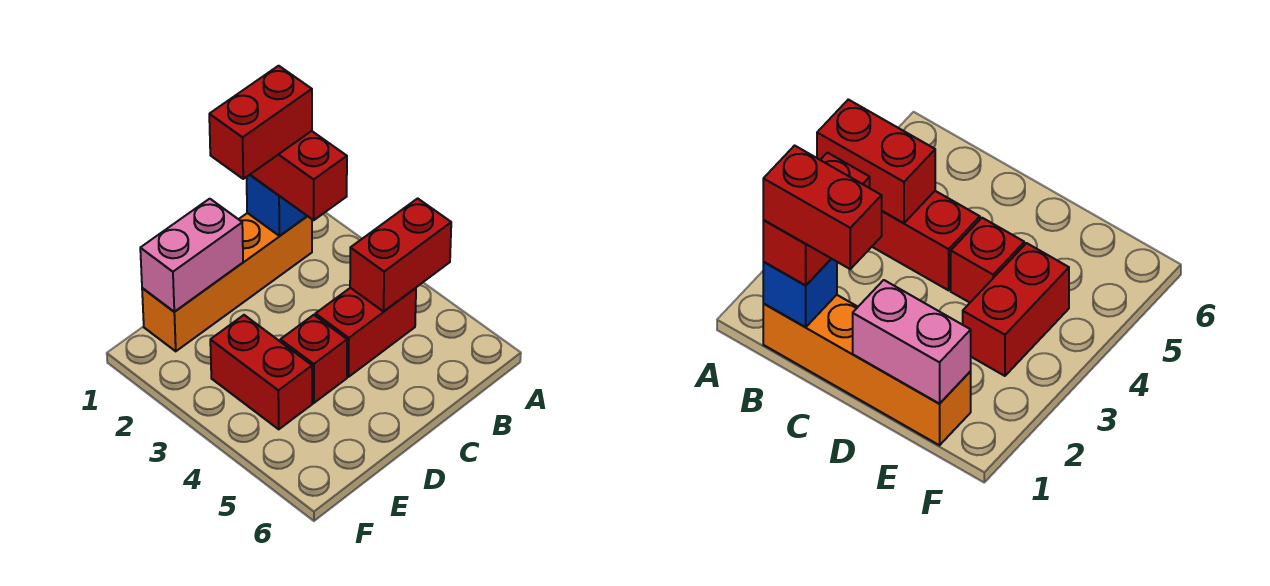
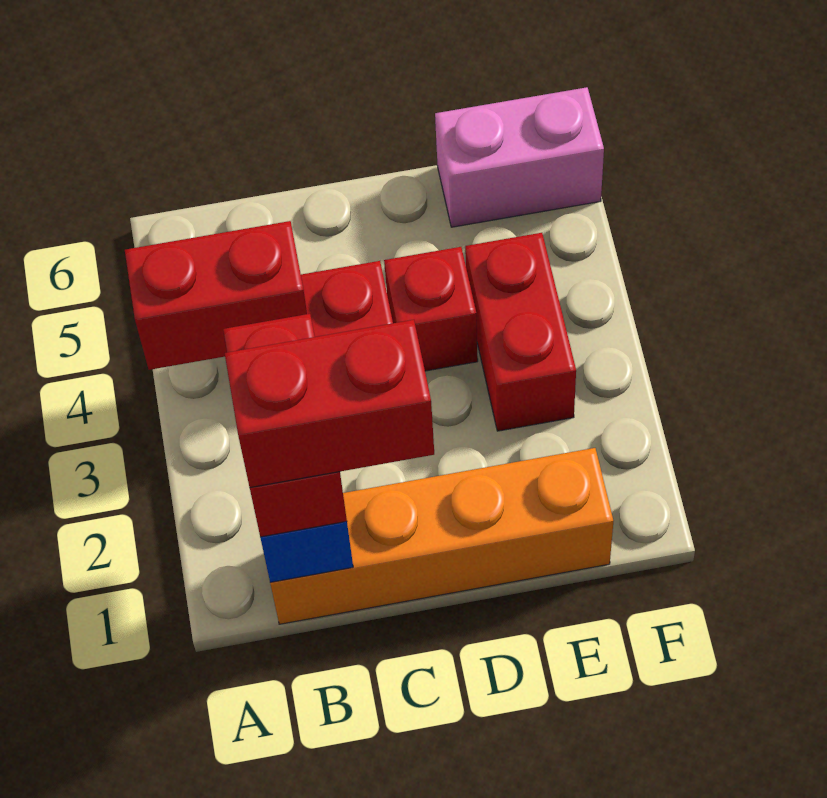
pink 1x2 brick [140,199,243,312] -> pink 1x2 brick moved to [435,87,604,227]

